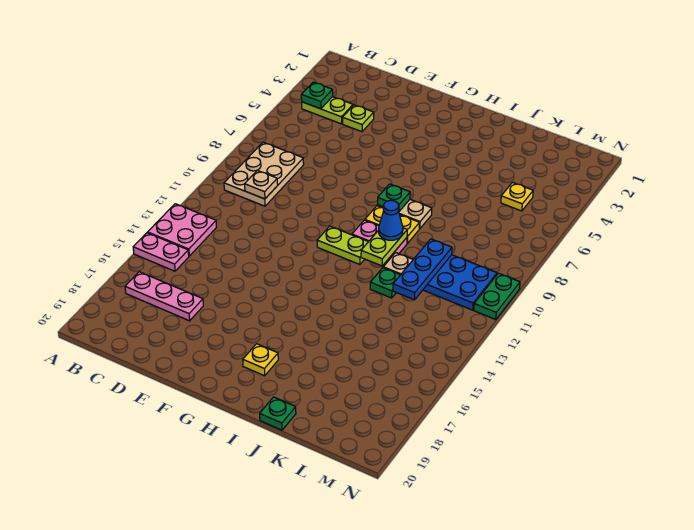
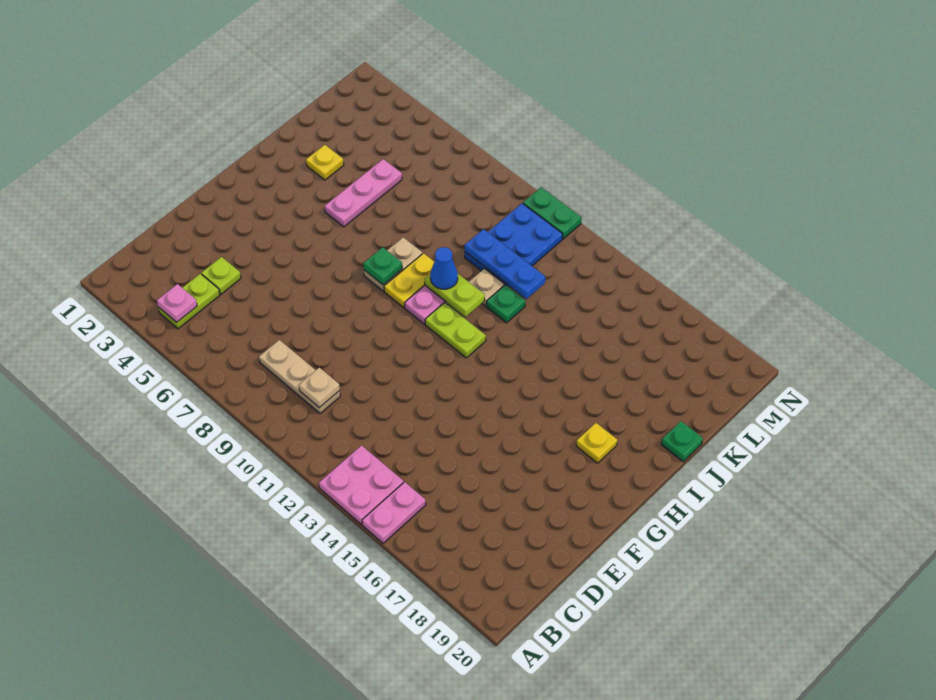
green 1x1 plate [301,82,333,109] -> pink 1x1 plate [157,284,197,322]
tan 2x3 plate [224,142,304,206] -> tan 1x3 plate [259,340,340,414]
pink 1x3 plate [125,272,203,321] -> pink 1x3 plate moved to [325,159,402,227]
lime 1x2 plate [317,226,368,264] -> lime 1x2 plate turned to [425,303,486,358]
yellow 1x1 plate [501,183,533,211] -> yellow 1x1 plate moved to [306,145,344,180]

